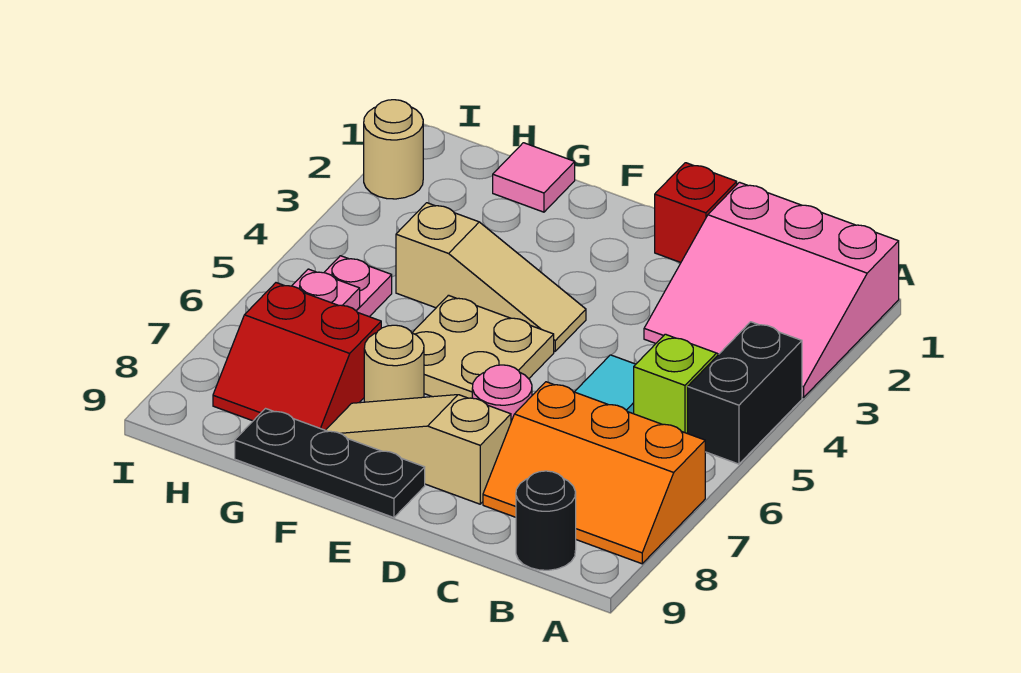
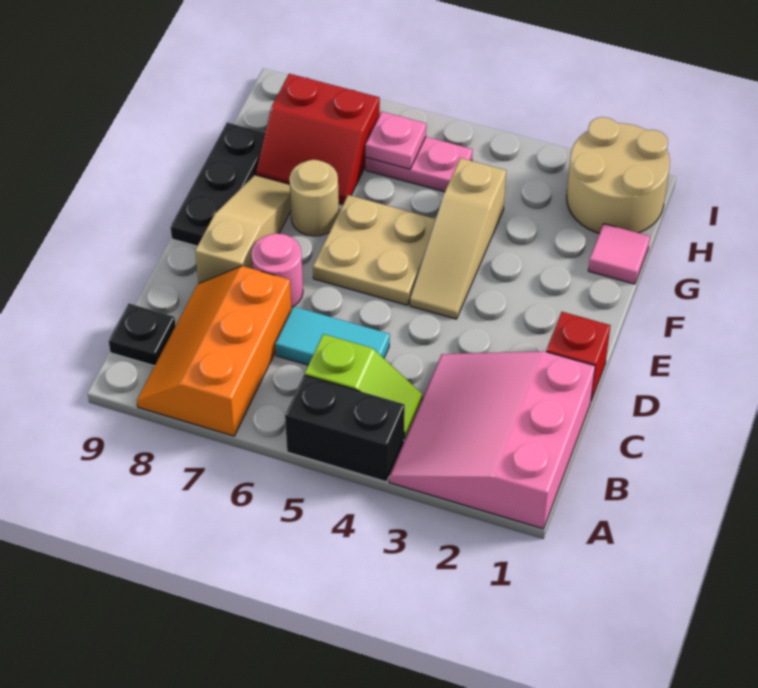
black 1x1 round brick [516,471,576,570] -> black 1x1 plate [109,304,175,366]
red 2x2 slope [213,283,381,430] -> red 2x2 slope turned to [256,74,380,204]
tan 1x1 round brick [364,100,423,199] -> tan 2x2 round brick [567,117,670,233]

